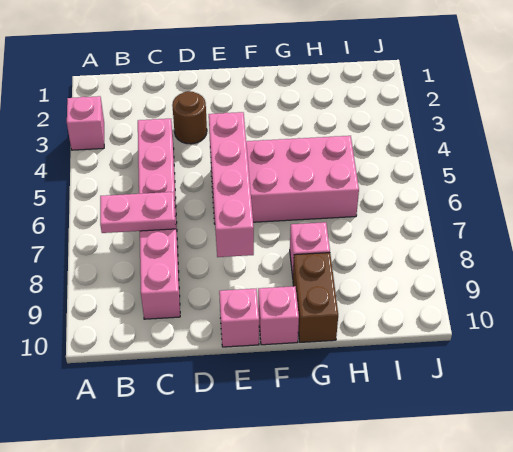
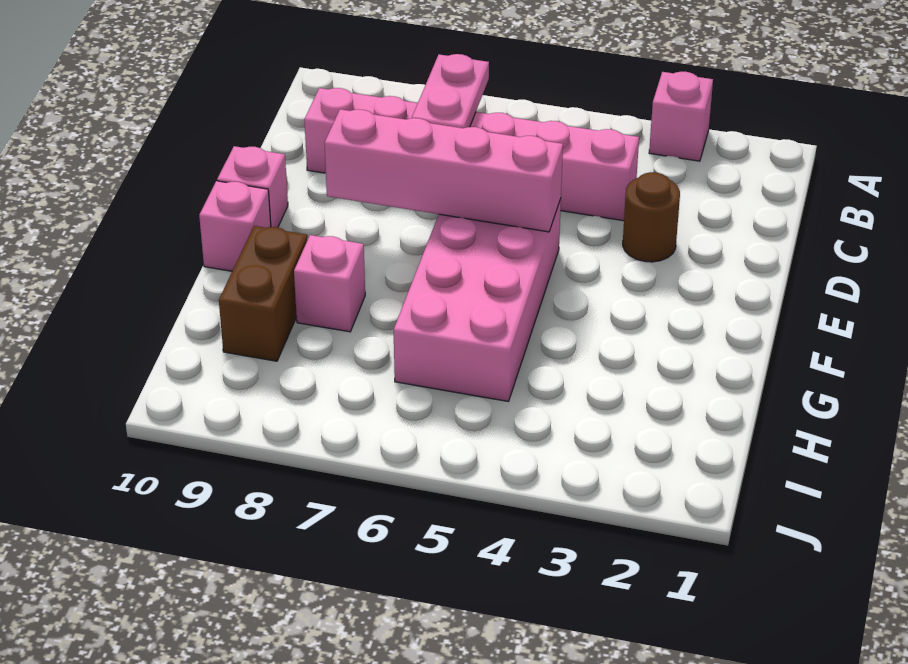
brown 1x2 brick [293,253,338,342] -> brown 1x2 brick turned to [219,226,307,361]

